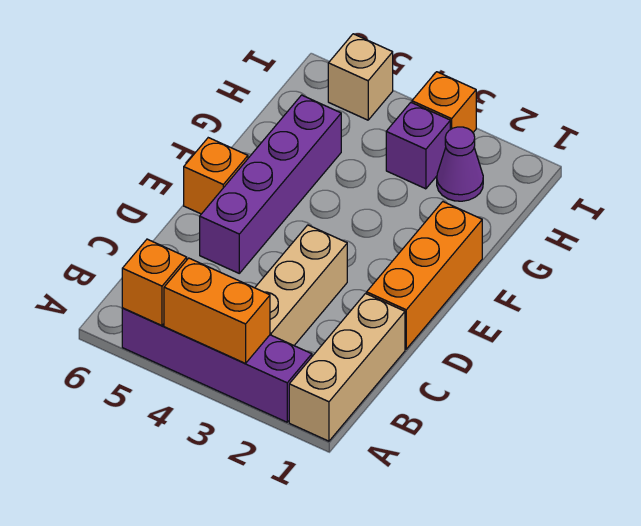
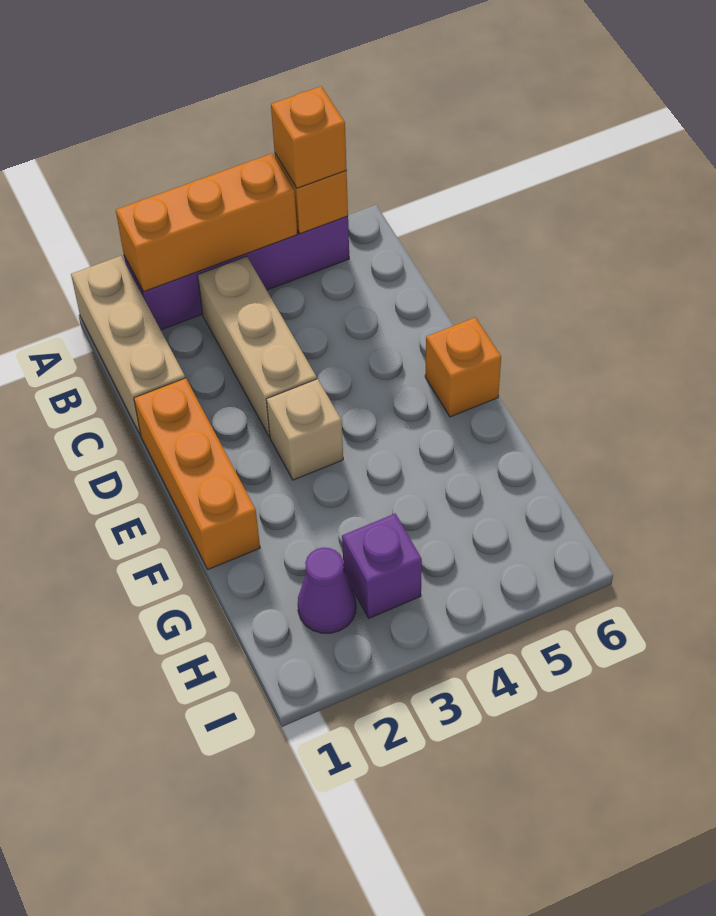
orange 1x2 brick [164,258,270,363] -> orange 1x3 brick [116,154,297,292]
purple 1x4 brick [200,95,341,273] -> none
orange 1x1 brick [412,72,476,132] -> orange 1x1 brick moved to [271,86,347,188]
tan 1x1 brick [328,34,393,120] -> tan 1x1 brick moved to [266,379,343,480]

